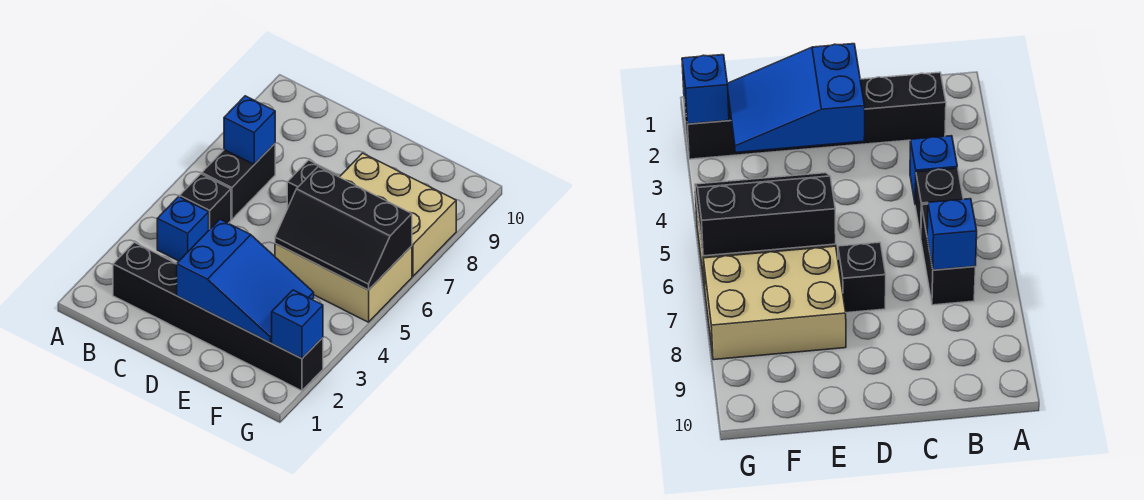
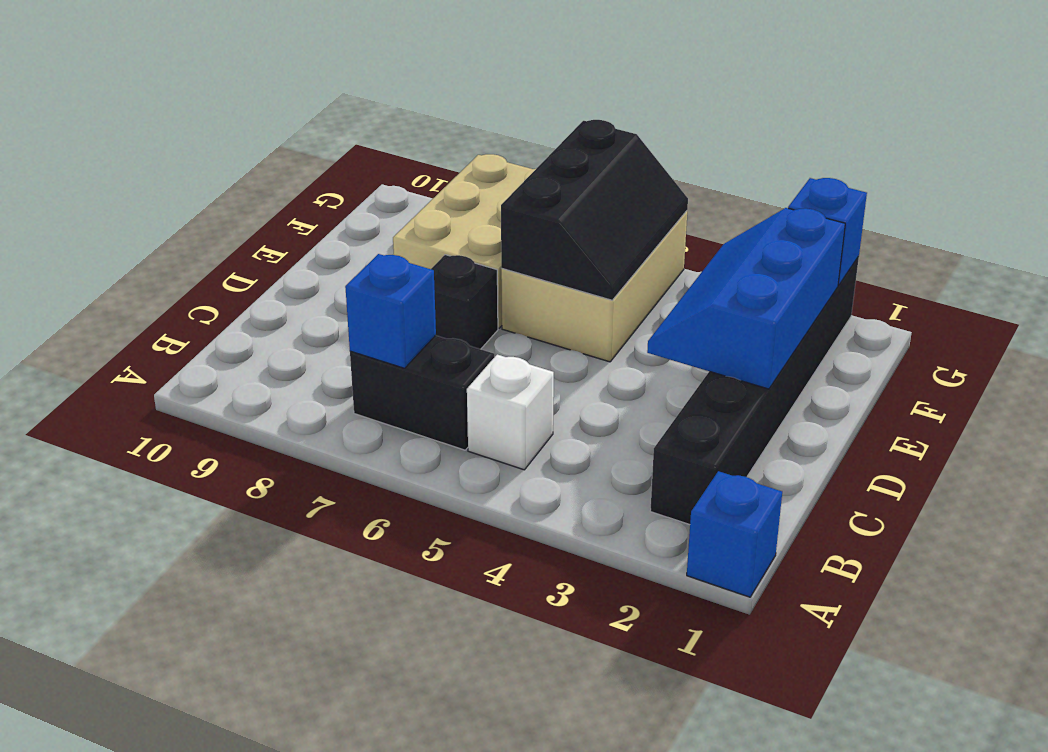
blue 1x1 brick [157,197,209,261] -> blue 1x1 brick moved to [687,471,782,597]
black 1x1 brick [180,174,231,230] -> white 1x1 brick [467,354,554,470]
blue 2x3 slope [177,219,314,343] -> blue 2x3 slope turned to [647,208,845,389]

